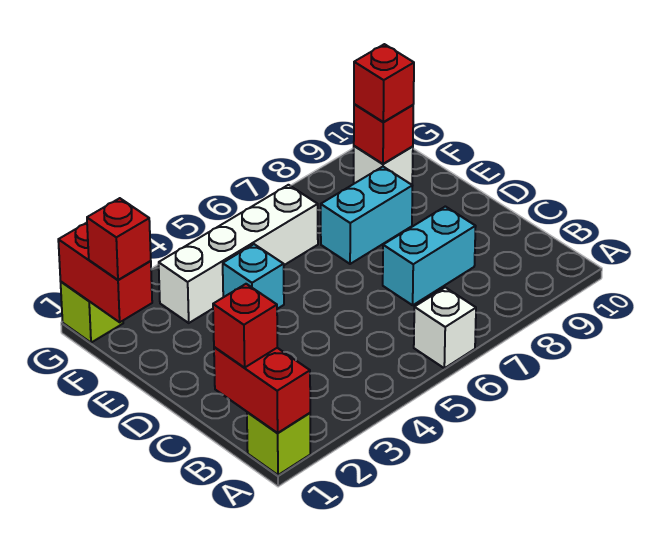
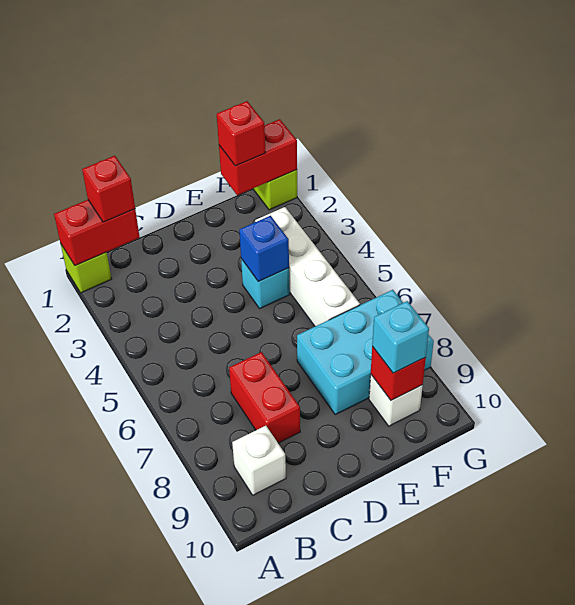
white 1x1 brick [414,288,476,368] -> white 1x1 brick moved to [232,426,286,495]
cyan 1x2 brick [383,206,476,305] -> red 1x2 brick [229,352,300,443]
none -> blue 1x1 brick [239,216,289,282]
cyan 1x2 brick [321,167,412,264] -> cyan 2x3 brick [297,290,434,414]
red 1x1 brick [354,44,414,122] -> cyan 1x1 brick [372,301,429,373]

